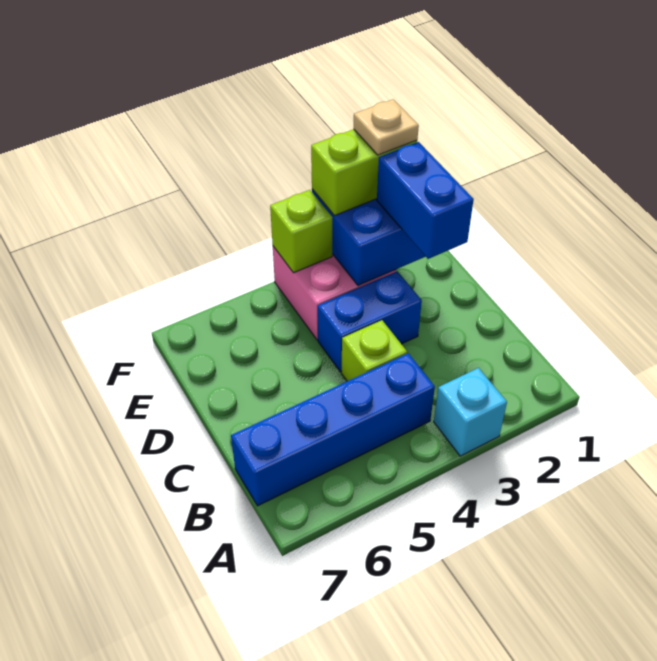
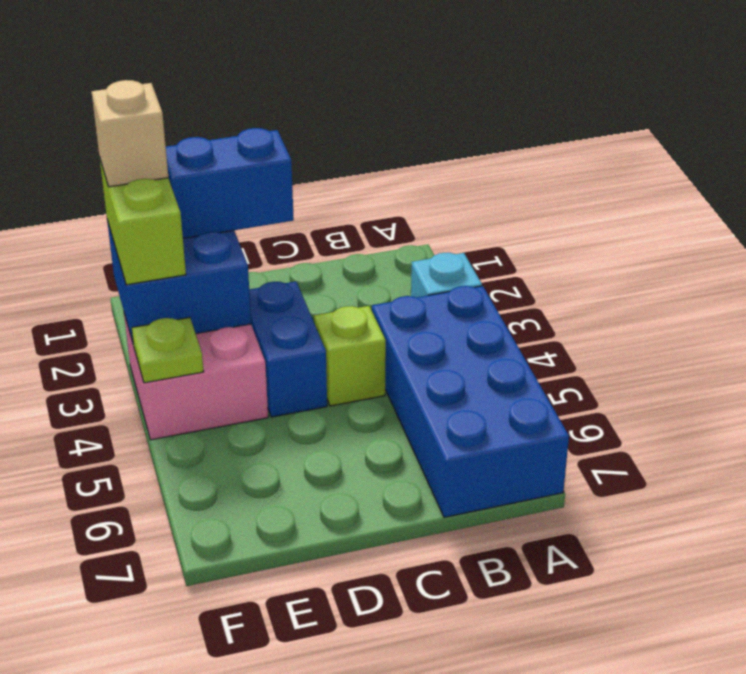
blue 1x4 brick [231,353,435,506] -> blue 2x4 brick [372,286,569,517]
tan 1x1 plate [354,99,419,155] -> tan 1x1 brick [92,80,168,187]
lime 1x1 brick [270,190,332,273] -> lime 1x1 plate [132,317,204,383]

